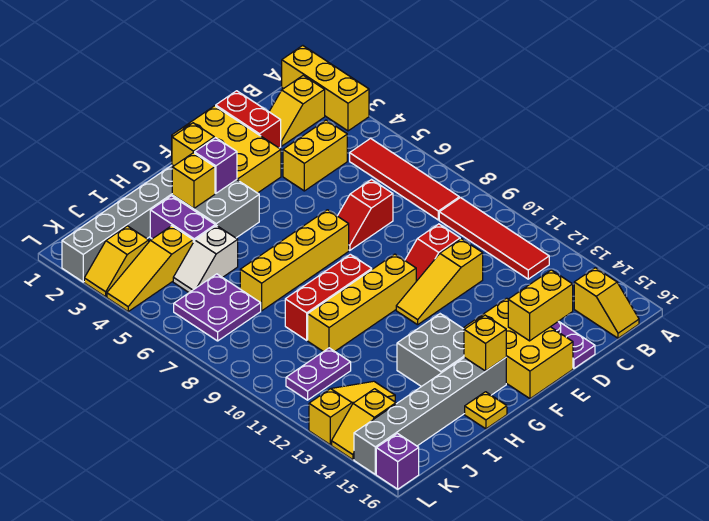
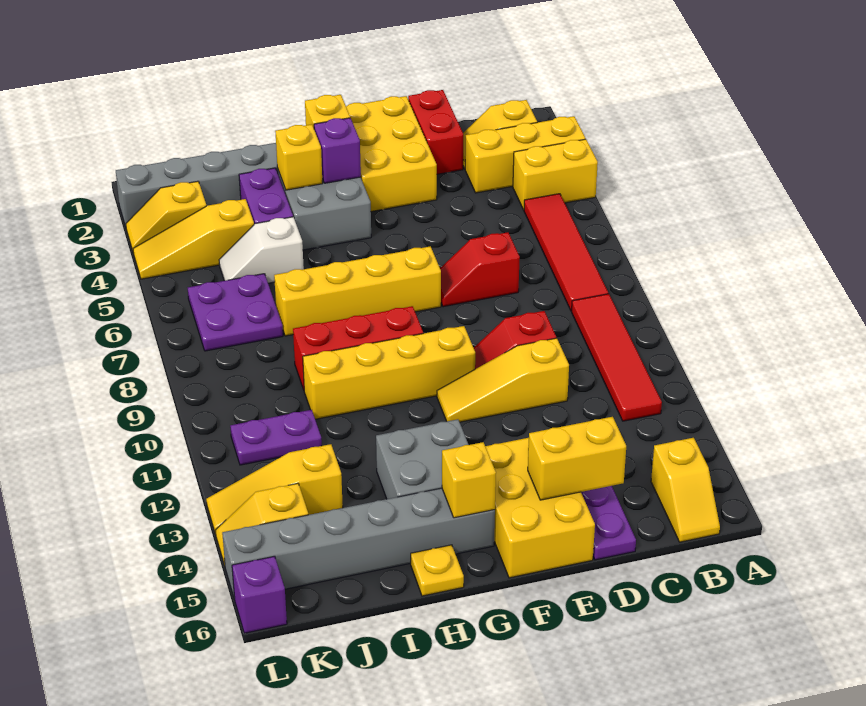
yellow 1x3 brick [282,46,369,131] -> yellow 1x3 brick turned to [465,116,586,193]
yellow 1x2 brick [283,120,347,191] -> yellow 1x2 brick moved to [513,139,598,210]
yellow 1x3 slope [309,381,395,445] -> yellow 1x3 slope turned to [206,444,343,534]

